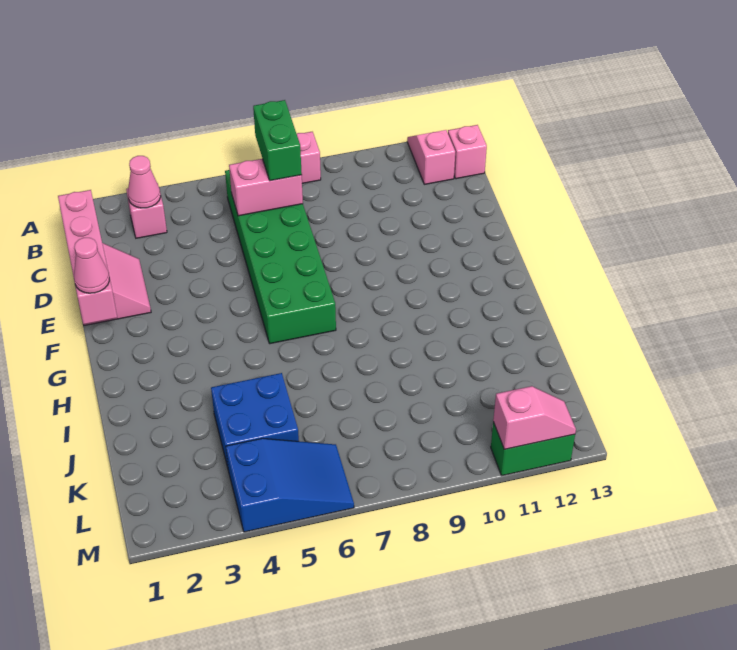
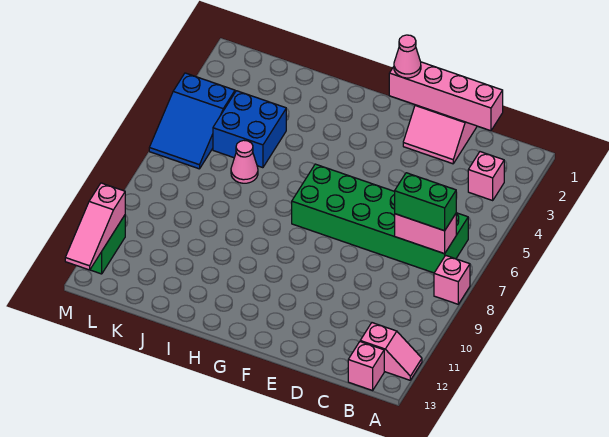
pink 1x1 cone [128,156,161,208] -> pink 1x1 cone moved to [231,140,258,183]
pink 1x2 brick [229,159,303,216] -> pink 1x2 brick turned to [395,214,456,254]
pink 1x2 slope [493,386,576,449] -> pink 1x3 slope [65,183,125,270]

